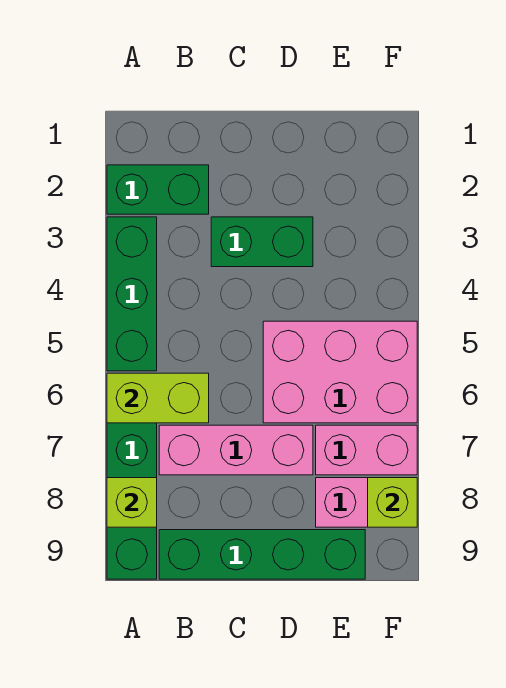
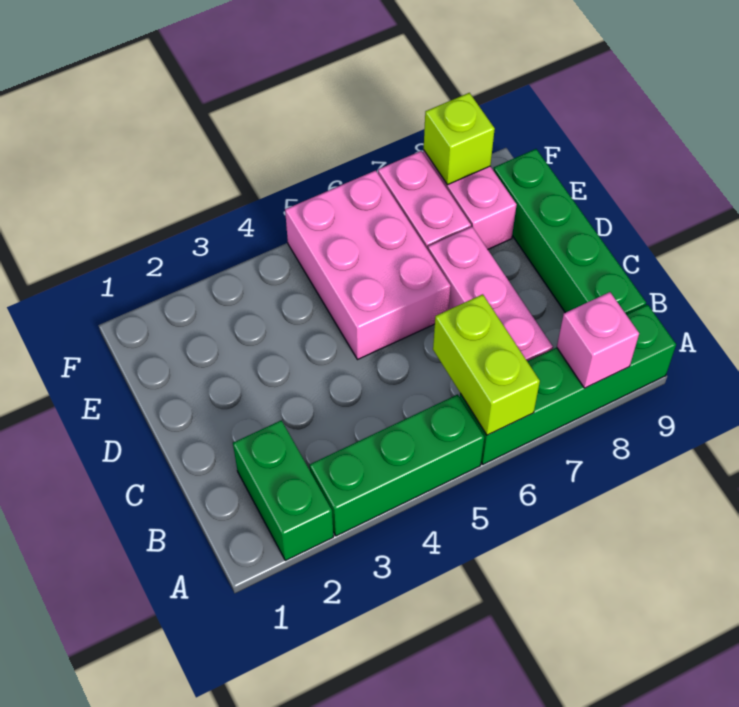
lime 1x1 brick [107,478,157,527] -> pink 1x1 brick [557,292,639,388]
green 1x2 brick [211,217,313,267] -> none

